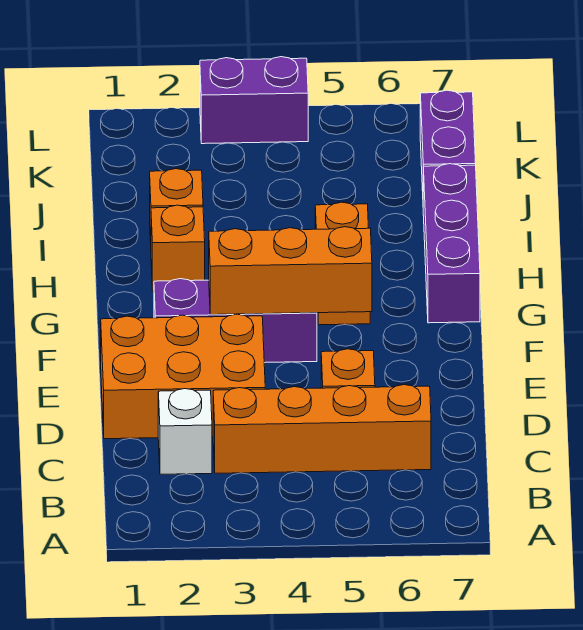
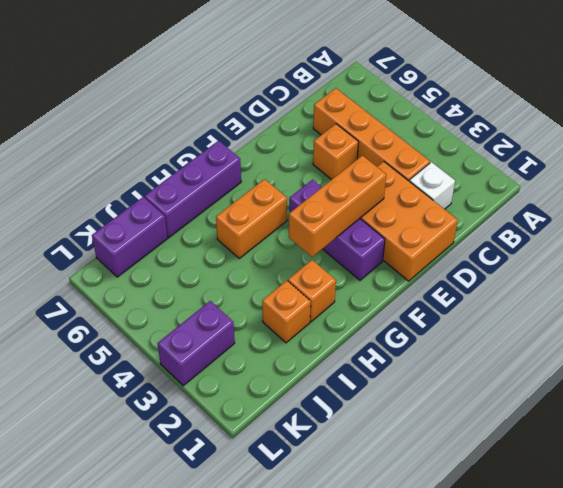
orange 1x3 brick [209,227,372,315] -> orange 1x3 brick turned to [289,155,386,257]
purple 1x2 brick [200,57,308,144] -> purple 1x2 brick turned to [158,301,235,386]

